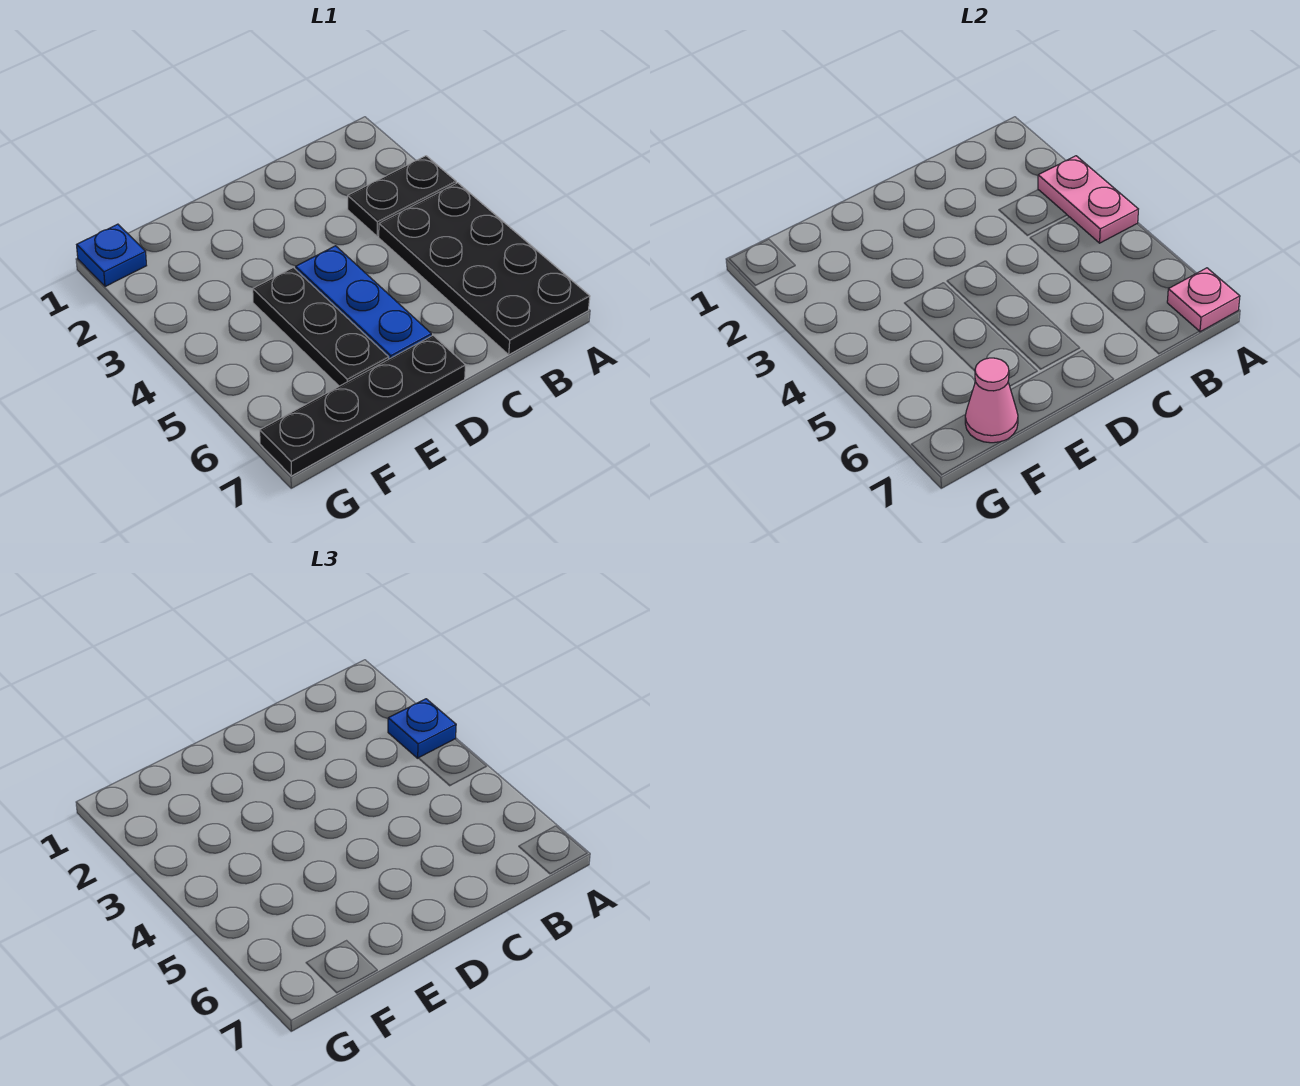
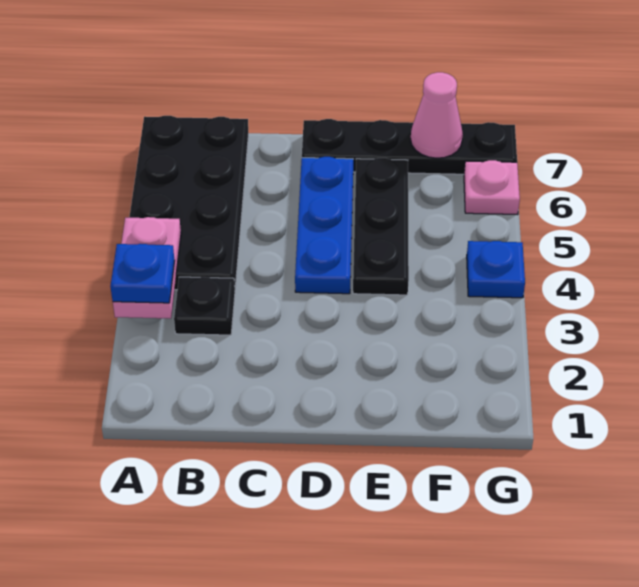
black 1x2 plate [348,156,456,236] -> black 1x1 plate [174,277,235,335]
pink 1x1 plate [1167,268,1240,332] -> pink 1x1 plate moved to [464,160,520,215]
blue 1x1 plate [77,224,147,287] -> blue 1x1 plate moved to [467,241,525,298]

